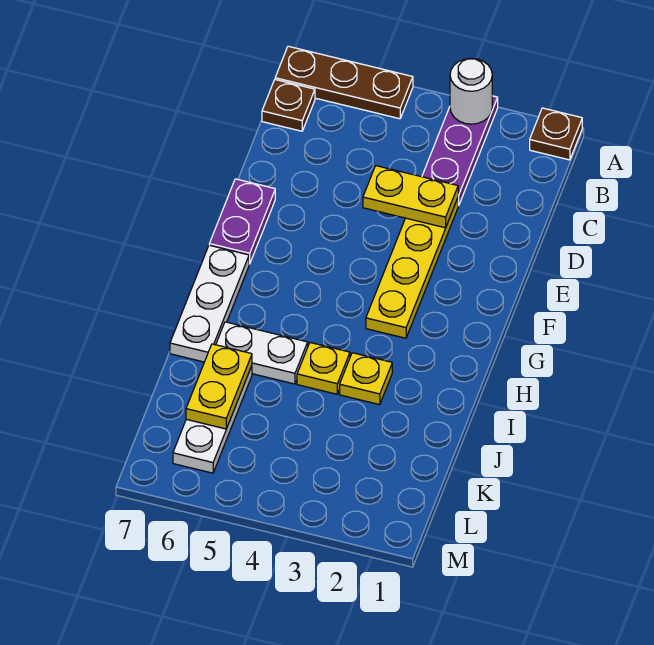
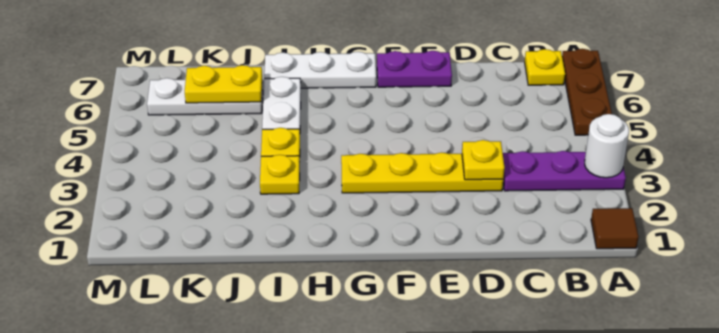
brown 1x1 plate [530,108,582,160] -> brown 1x1 tile [591,208,638,249]
brown 1x1 plate [262,80,315,131] -> yellow 1x1 plate [525,49,565,85]
yellow 1x2 plate [363,166,458,228] -> yellow 1x1 plate [462,140,504,180]

